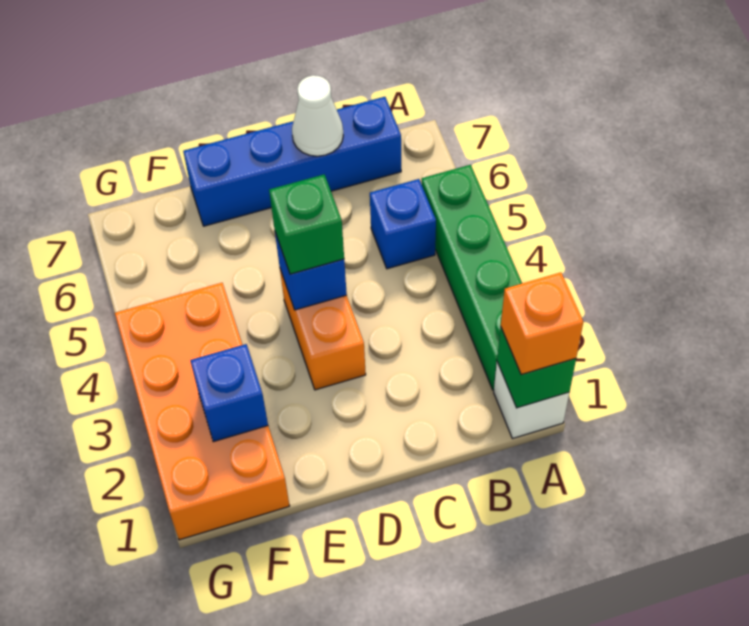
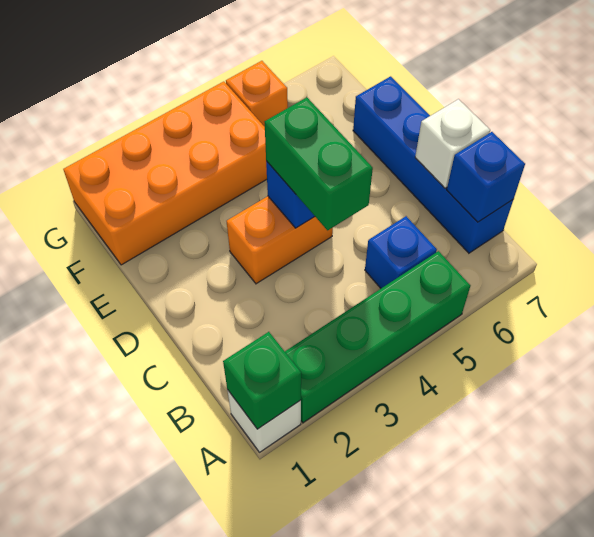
orange 1x1 brick [501,272,583,375] -> orange 1x1 brick moved to [226,61,288,127]
white 1x1 cone [292,75,343,156] -> white 1x1 brick [415,99,490,188]
green 1x1 brick [269,175,344,274] -> green 1x2 brick [265,97,373,230]
blue 1x1 brick [190,344,268,442] -> blue 1x1 brick moved to [447,132,525,222]

